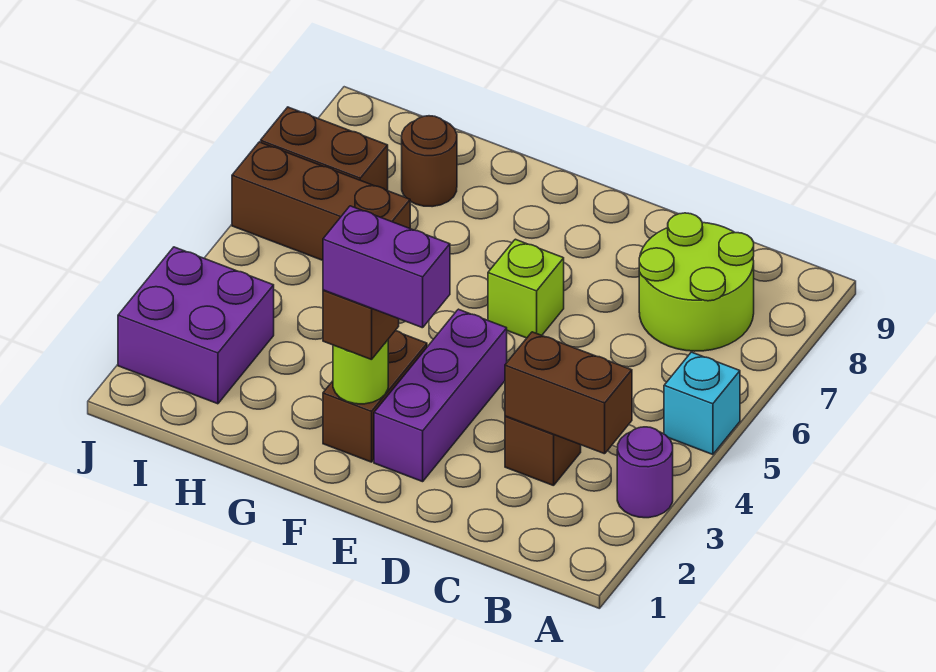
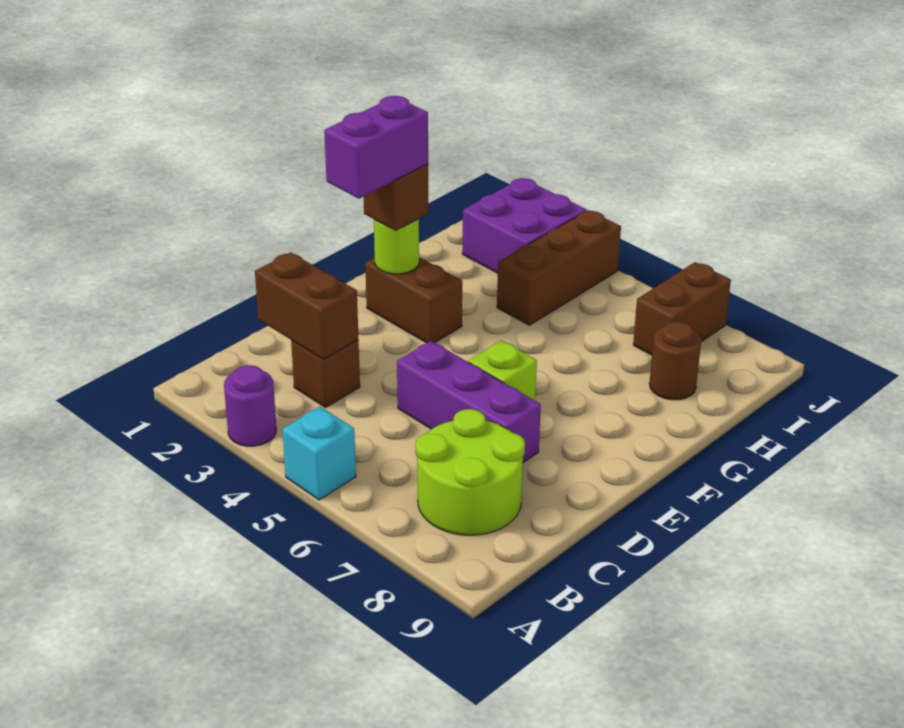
brown 1x2 brick [505,332,632,454] -> brown 1x2 brick turned to [255,252,358,359]
purple 1x3 brick [374,309,507,482] -> purple 1x3 brick moved to [397,341,541,463]
brown 1x3 brick [232,142,410,260] -> brown 1x3 brick moved to [497,210,621,325]

